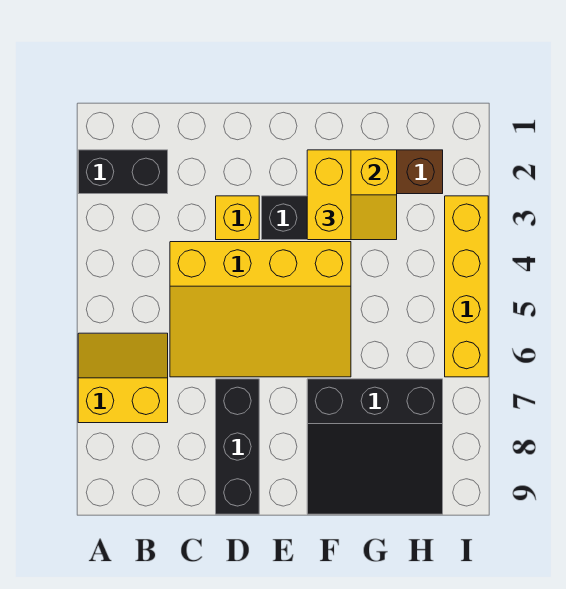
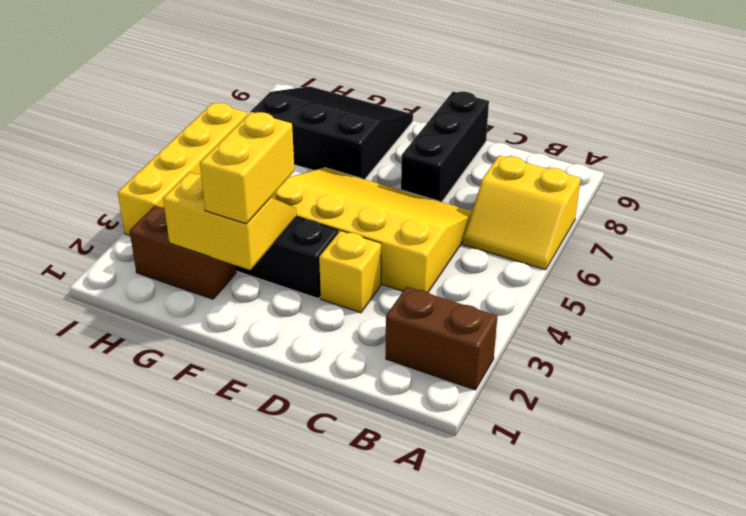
black 1x2 brick [78,150,168,194] -> brown 1x2 brick [386,287,497,390]

